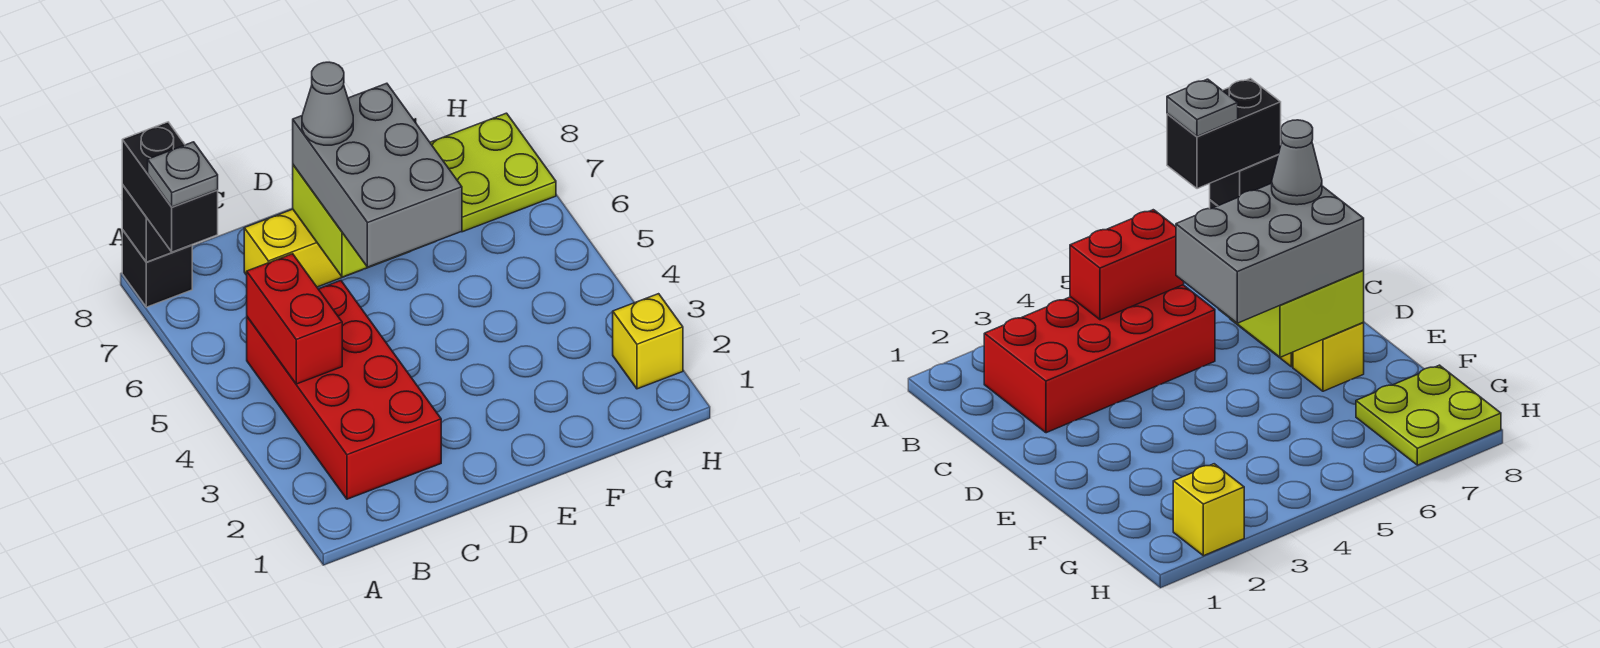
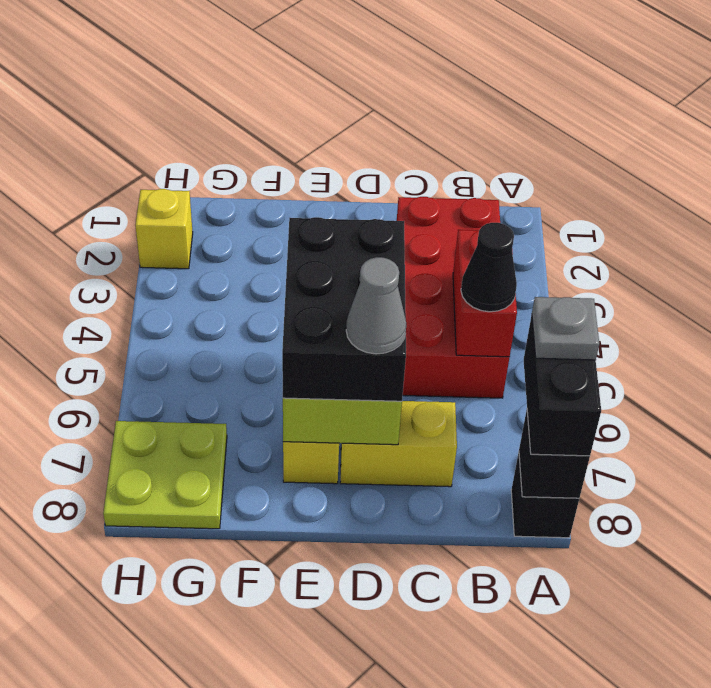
none -> black 1x1 cone [461,223,517,312]
grey 2x3 brick [293,83,462,267] -> black 2x3 brick [282,217,406,401]

